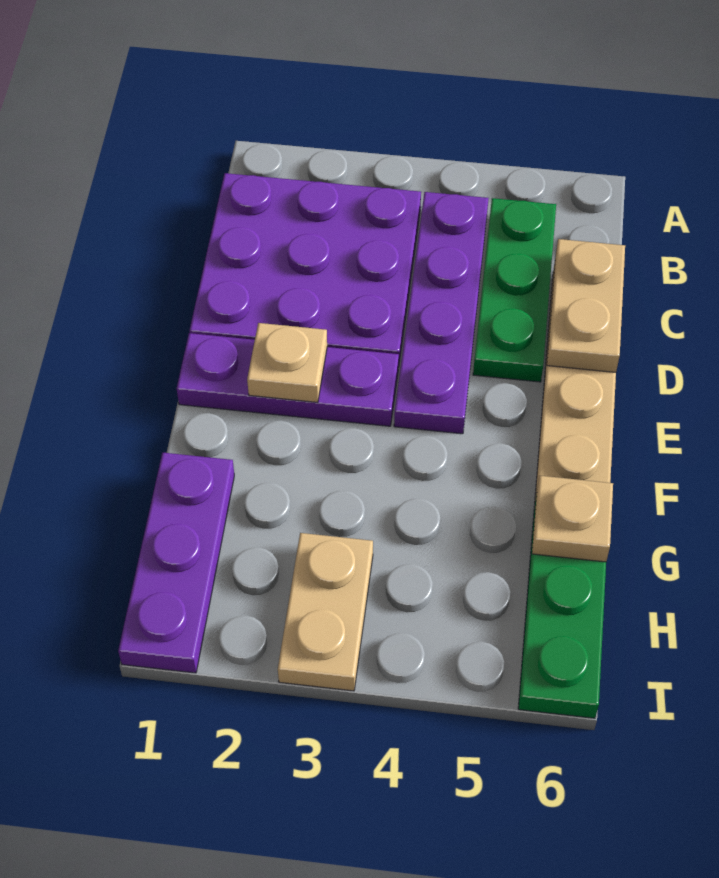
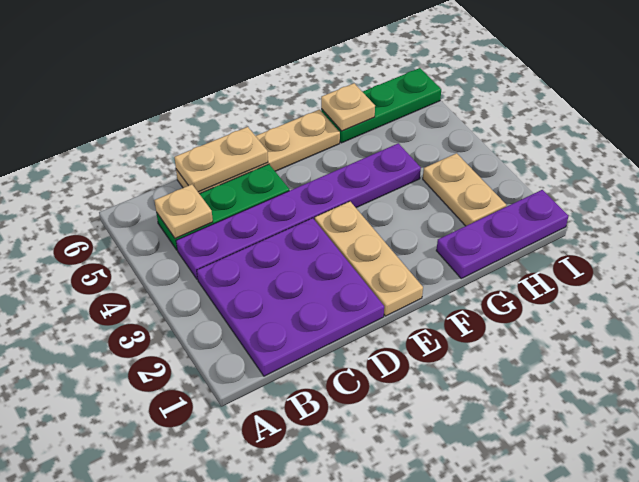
purple 1x4 plate [394,192,489,434] -> purple 1x6 plate [176,143,421,280]
purple 1x3 plate [177,333,399,426] -> tan 1x3 plate [315,201,423,316]
tan 1x1 plate [247,323,327,402] -> tan 1x1 plate moved to [154,184,213,239]
tan 1x2 plate [278,533,373,691] -> tan 1x2 plate turned to [423,153,506,226]

